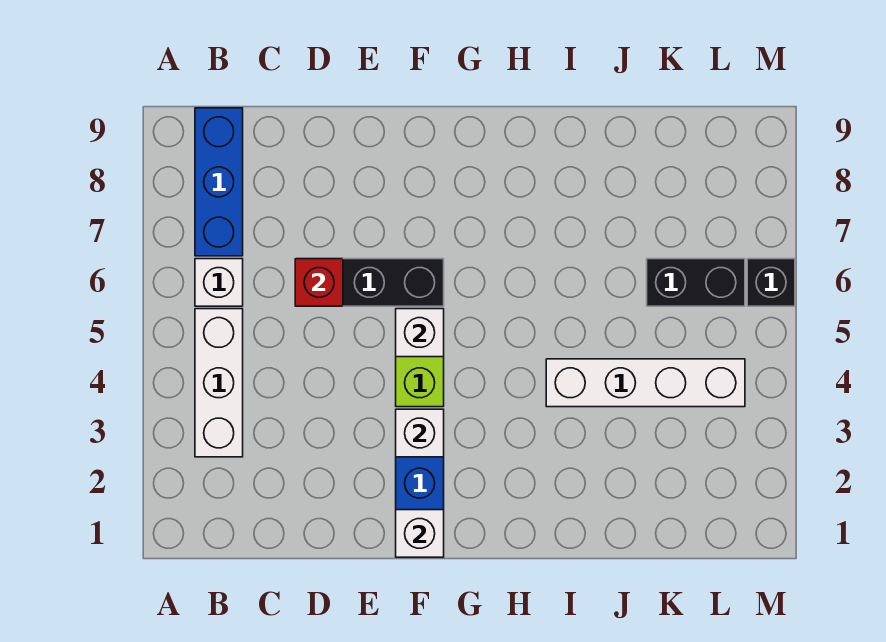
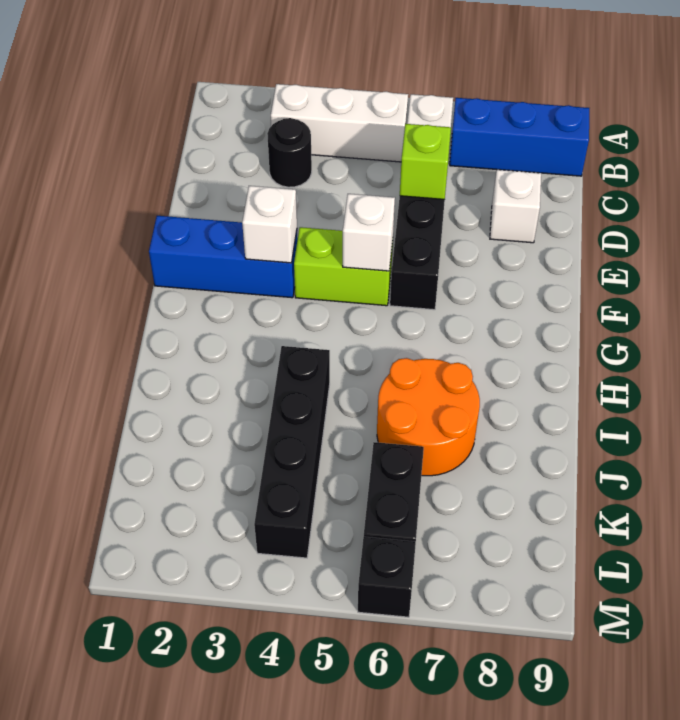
none -> black 1x1 round brick [267,118,312,187]
red 1x1 brick [295,259,343,306] -> lime 1x1 brick [400,124,451,200]
white 1x1 brick [396,510,444,557] -> white 1x1 brick moved to [490,170,541,243]
white 1x4 brick [546,359,745,407] -> black 1x4 brick [254,346,330,558]
none -> orange 2x2 round brick [377,358,480,476]

